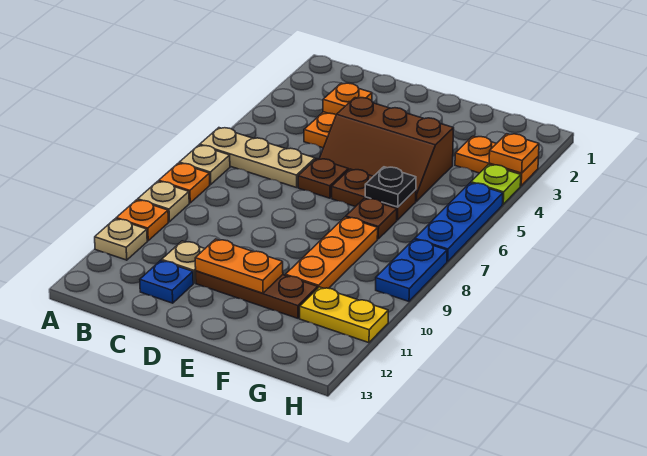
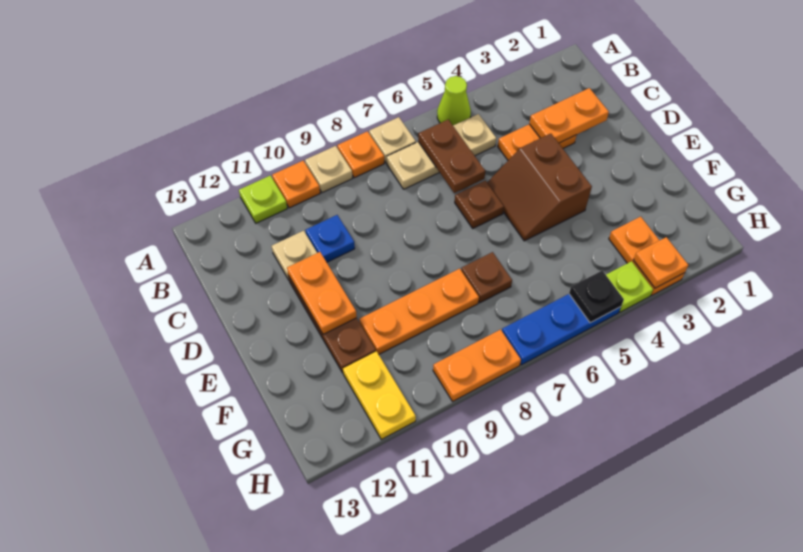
none -> lime 1x1 cone [437,76,471,125]
tan 1x3 plate [200,128,315,188] -> tan 1x3 plate turned to [387,114,496,189]
tan 1x1 plate [95,219,147,260] -> lime 1x1 plate [239,176,287,223]
orange 1x1 plate [323,83,372,115] -> orange 1x2 plate [529,88,609,143]
blue 1x1 plate [140,261,193,303] -> blue 1x1 plate moved to [306,215,355,262]
brown 2x3 slope [319,98,454,201] -> brown 2x2 slope [487,134,592,241]
brown 1x2 plate [332,169,416,220] -> brown 1x2 plate moved to [418,120,485,193]
black 1x1 plate [365,167,416,207] -> black 1x1 plate moved to [569,270,624,323]
blue 1x2 plate [376,239,447,301] -> orange 1x2 plate [433,329,521,401]

